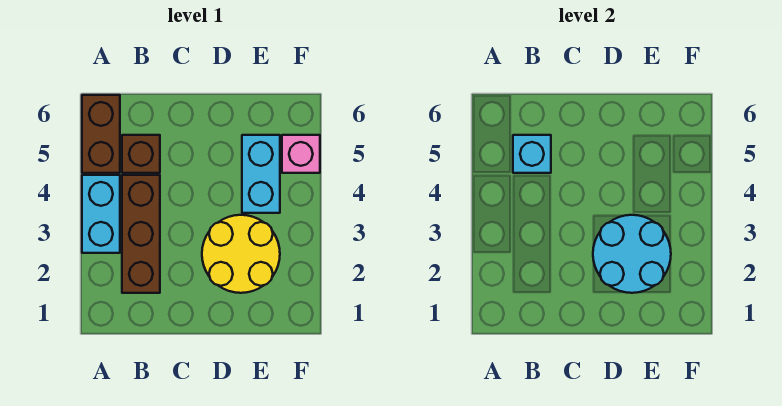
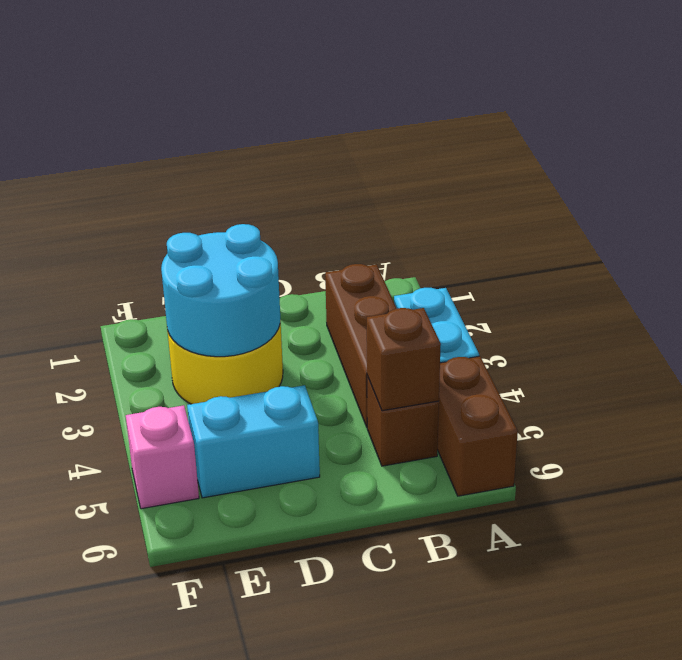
cyan 1x1 brick [513,135,551,173] -> brown 1x1 brick [367,308,441,411]
cyan 1x2 brick [242,135,280,213] -> cyan 1x2 brick turned to [187,385,320,498]

